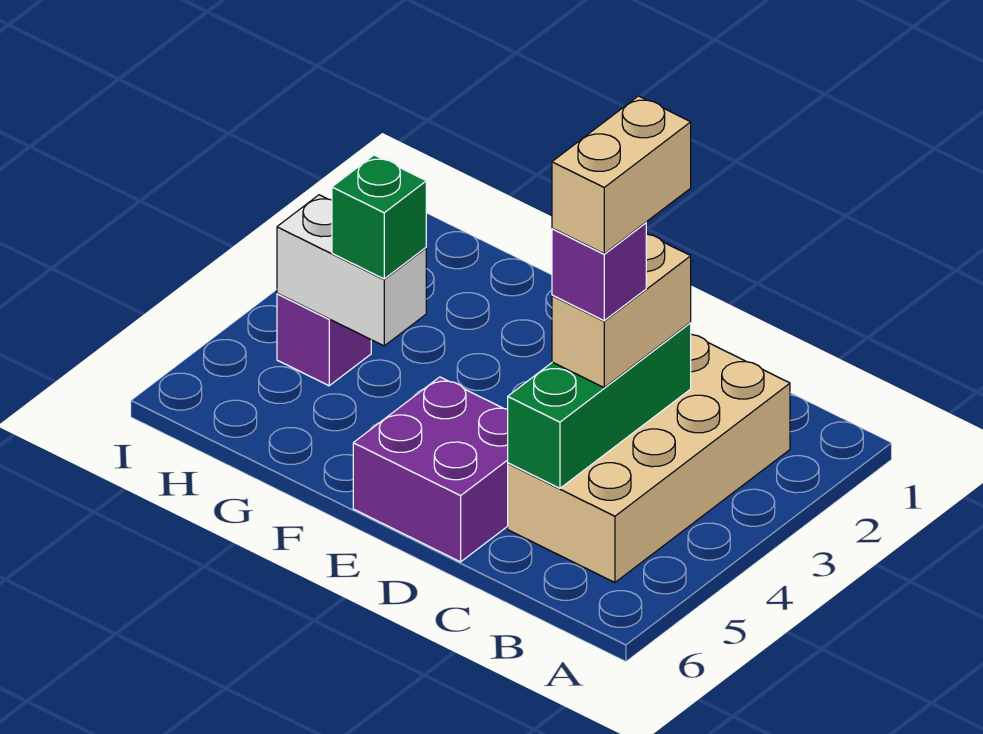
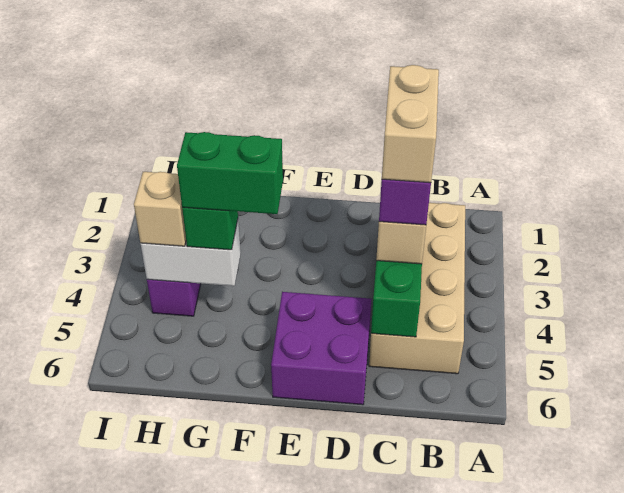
none -> green 1x2 brick [177,132,283,214]
none -> tan 1x1 brick [134,172,186,246]

